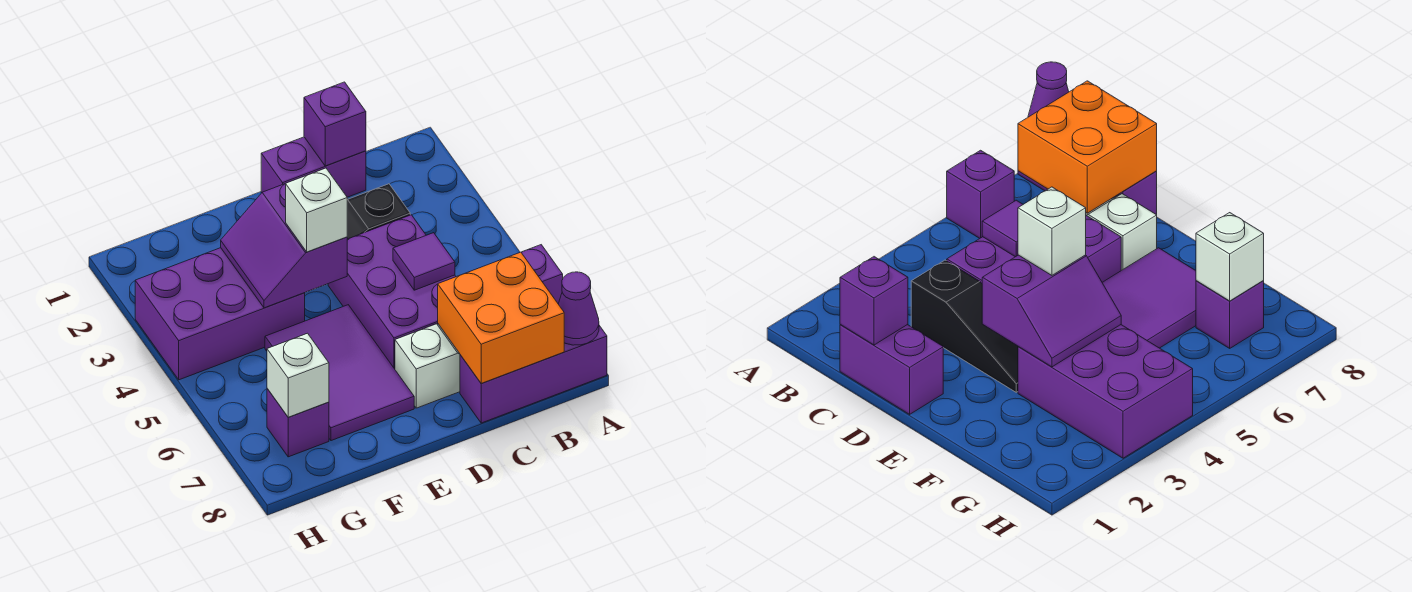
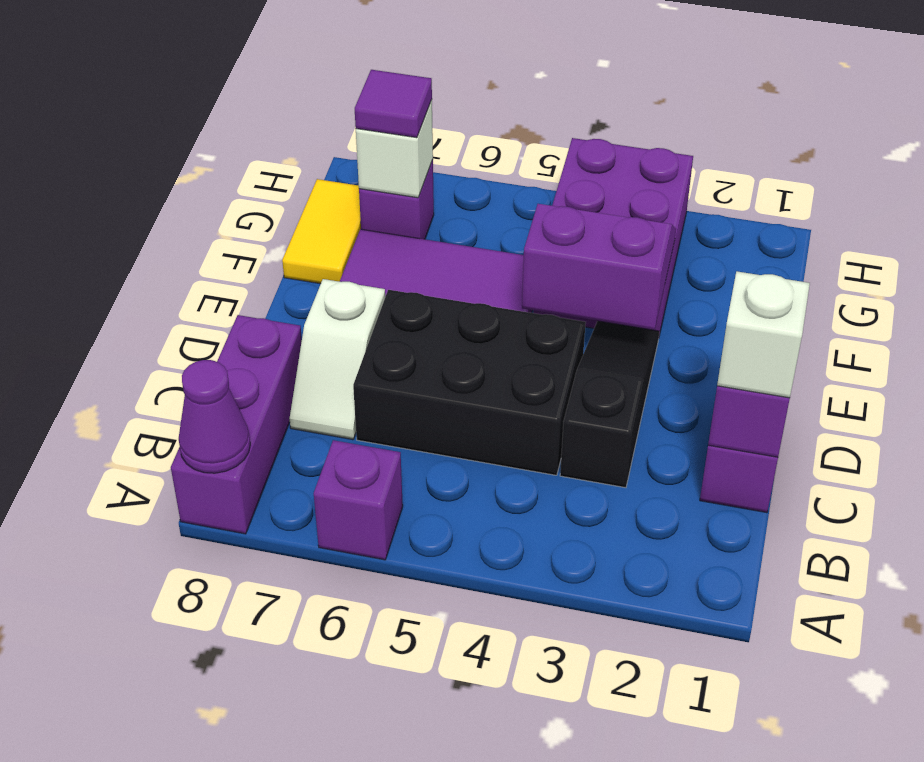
orange 2x2 brick [438,252,564,383] -> none
purple 2x3 brick [328,215,456,369] -> black 2x3 brick [353,290,586,475]
purple 1x1 tile [393,233,455,290] -> purple 1x1 tile moved to [355,70,432,138]
white 1x1 brick [286,168,347,252] -> white 1x1 brick moved to [717,271,810,398]
none -> yellow 1x2 tile [282,179,361,284]

